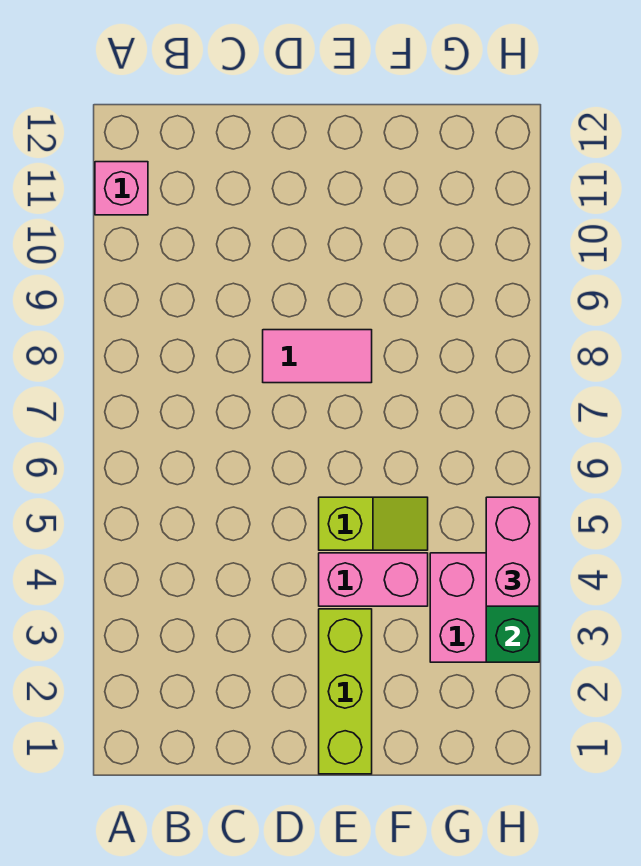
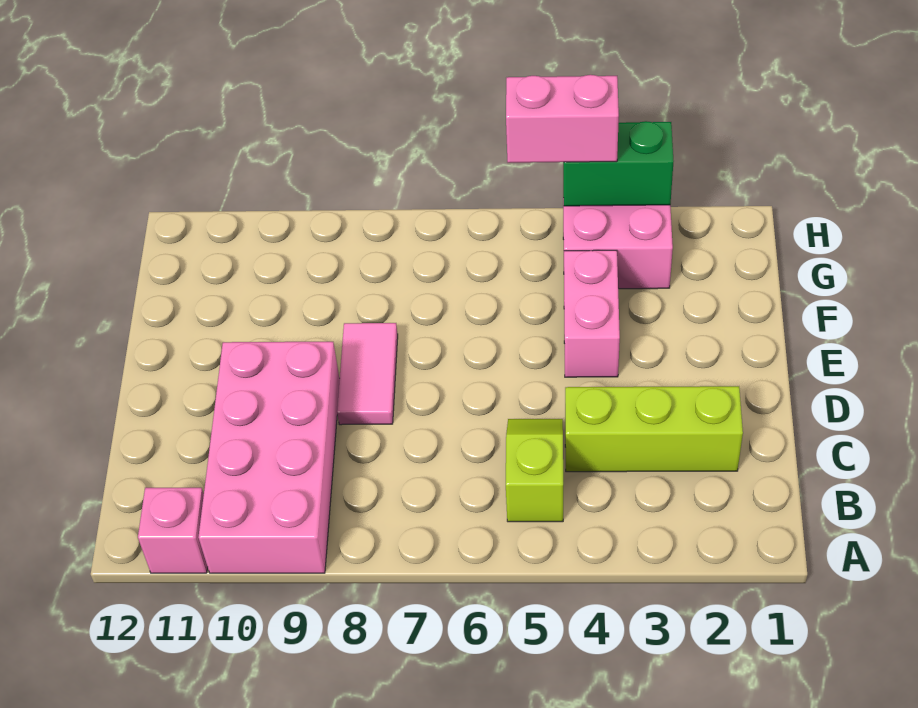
none -> pink 2x4 brick [199,342,340,573]
lime 1x3 brick [319,609,372,774] -> lime 1x3 brick moved to [565,386,743,472]
lime 1x2 slope [319,497,428,550] -> lime 1x2 slope moved to [506,419,563,522]

